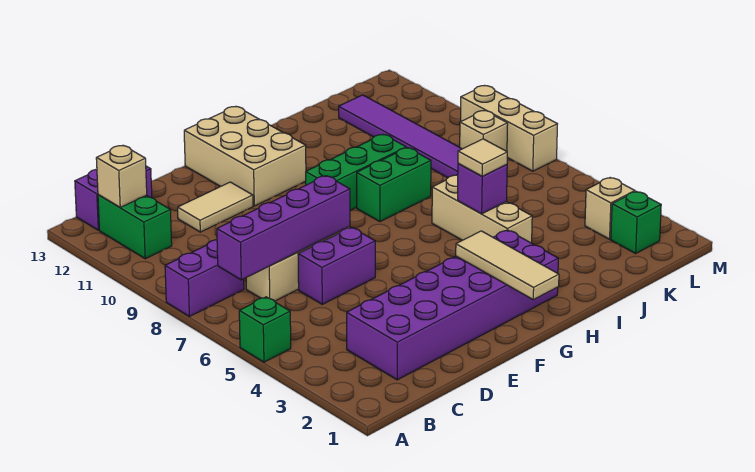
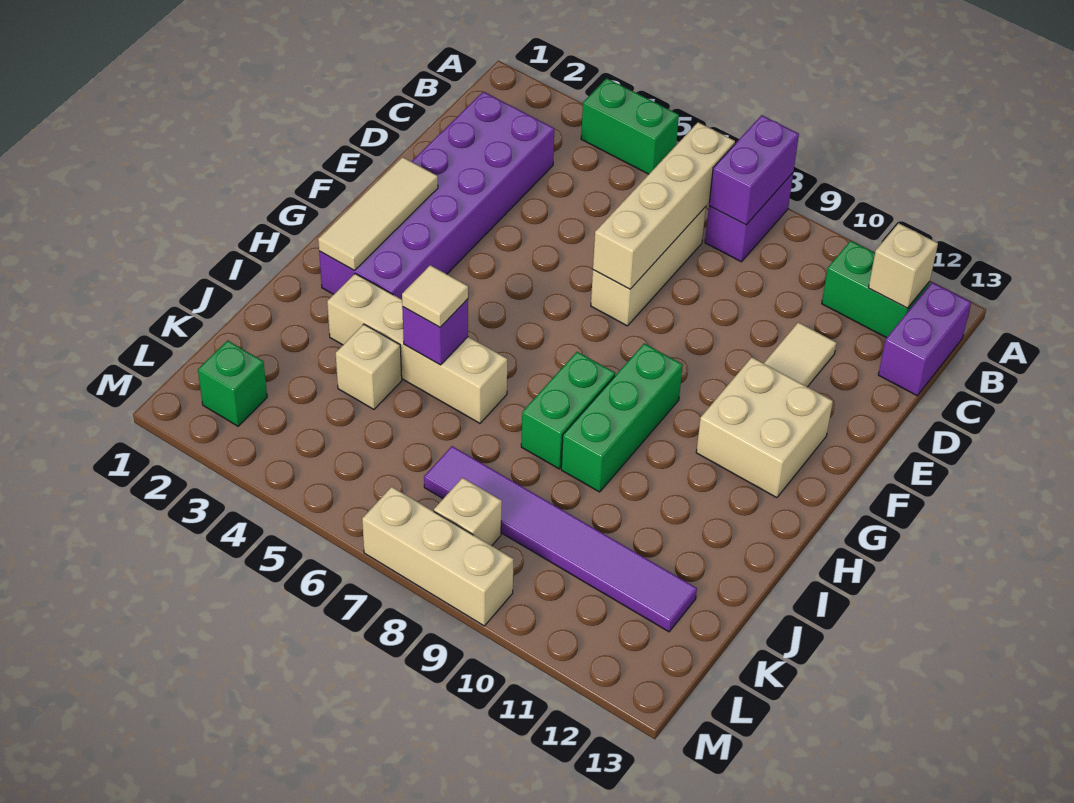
green 1x1 brick [239,297,291,362] -> green 1x2 brick [581,78,679,174]
purple 1x4 brick [217,176,350,280] -> tan 1x4 brick [593,122,735,289]
purple 1x2 brick [298,227,375,304] -> purple 1x2 brick moved to [709,115,799,225]
tan 2x3 brick [184,107,306,206] -> tan 2x2 brick [696,357,833,498]
tan 1x3 tile [456,231,559,300] -> tan 1x3 tile turned to [318,157,438,270]
tan 1x3 brick [432,175,532,243] -> tan 1x4 brick [327,274,507,423]
tan 1x1 brick [585,178,635,239] -> tan 1x1 brick moved to [336,324,402,409]

